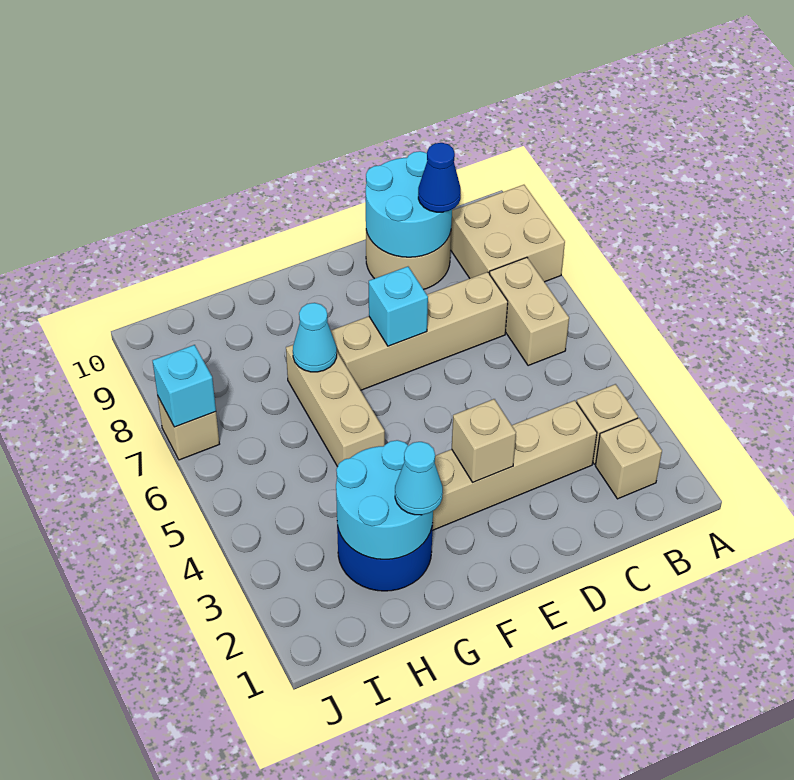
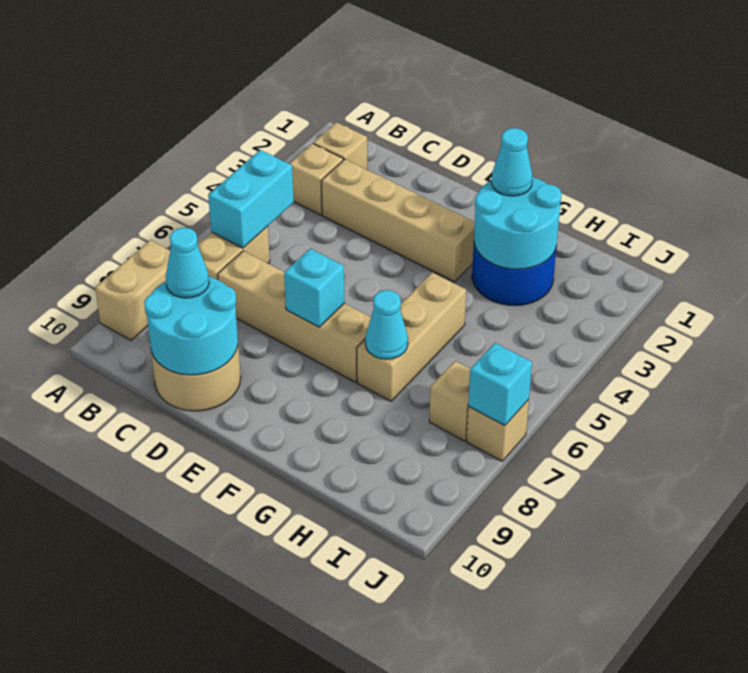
tan 2x2 brick [451,185,565,282] -> tan 1x2 brick [95,240,170,340]
none -> cyan 1x2 brick [208,150,294,248]
blue 1x1 cone [418,143,461,212] -> cyan 1x1 cone [166,228,209,298]
tan 1x1 brick [452,399,516,482] -> tan 1x1 brick moved to [429,361,470,441]

